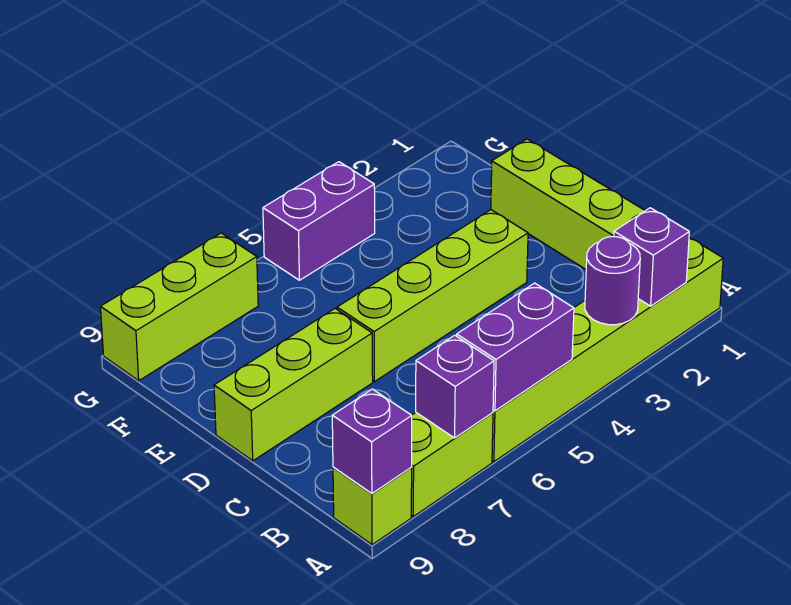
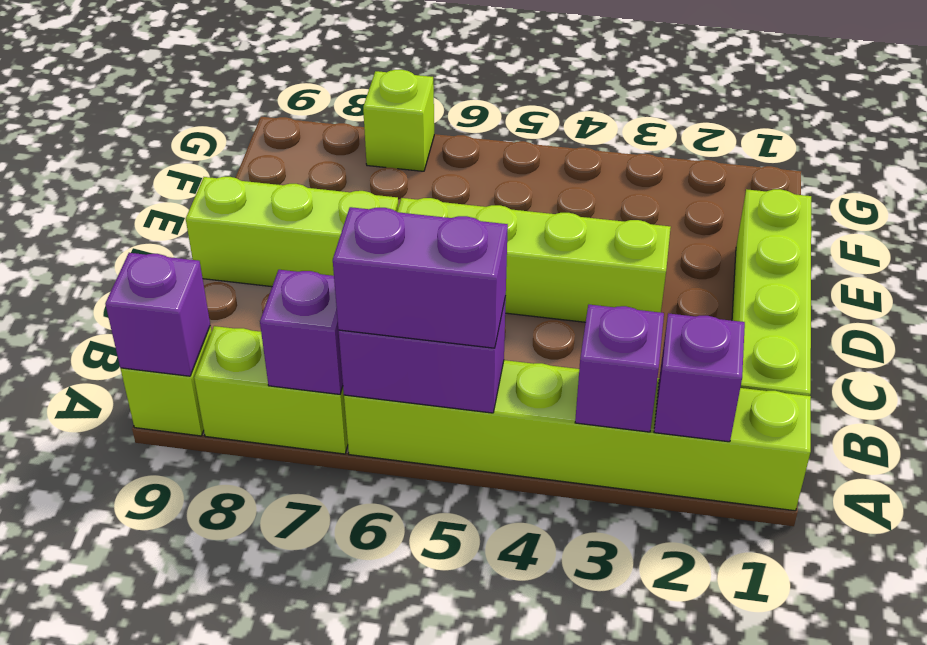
purple 1x1 round brick [585,237,640,325] -> purple 1x1 brick [575,305,664,432]
purple 1x2 brick [263,162,375,280] -> purple 1x2 brick moved to [333,207,508,348]
lime 1x3 brick [101,233,258,381] -> lime 1x1 brick [363,70,434,171]

